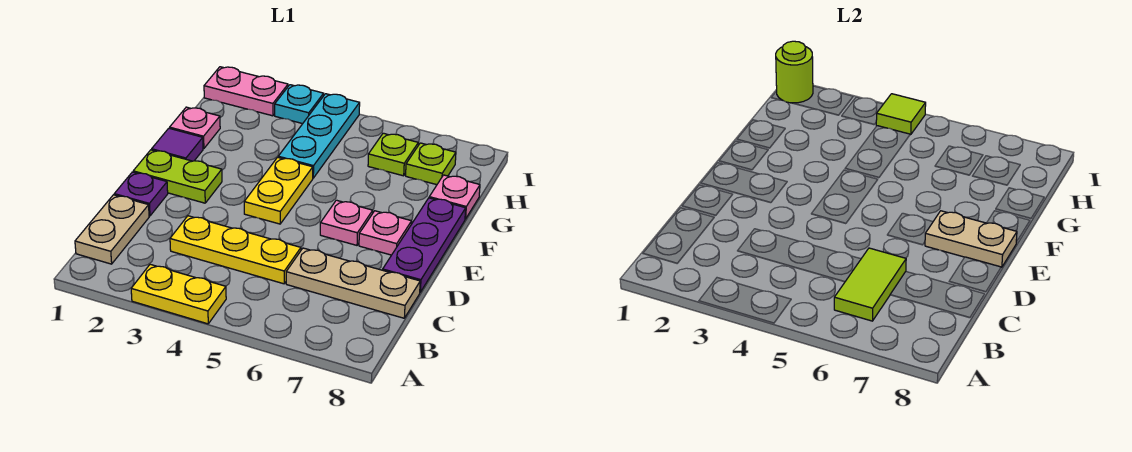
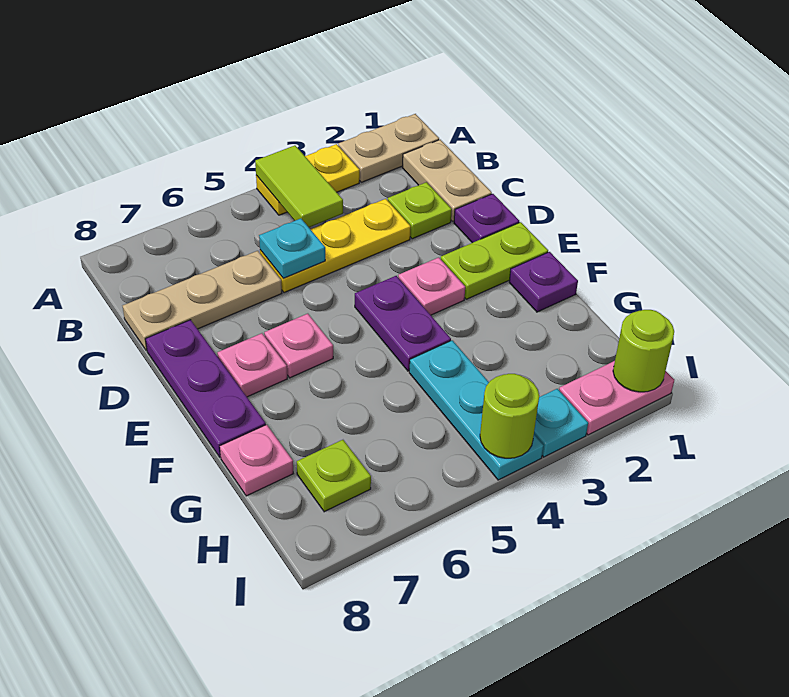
lime 1x2 tile [834,248,906,321] -> lime 1x2 tile moved to [255,145,343,227]
none -> cyan 1x1 plate [259,219,325,279]
yellow 1x2 plate [244,157,313,224] -> purple 1x2 plate [355,276,451,371]
tan 1x2 plate [925,211,1017,267] -> tan 1x2 plate moved to [338,114,439,182]
purple 1x1 tile [152,128,203,161] -> purple 1x1 plate [509,252,578,312]
pink 1x1 plate [170,107,220,149] -> pink 1x1 plate moved to [398,257,465,315]
lime 1x1 plate [368,133,418,176] -> lime 1x1 plate moved to [388,182,452,239]
lime 1x1 tile [876,94,926,135] -> lime 1x1 round brick [480,374,539,458]

